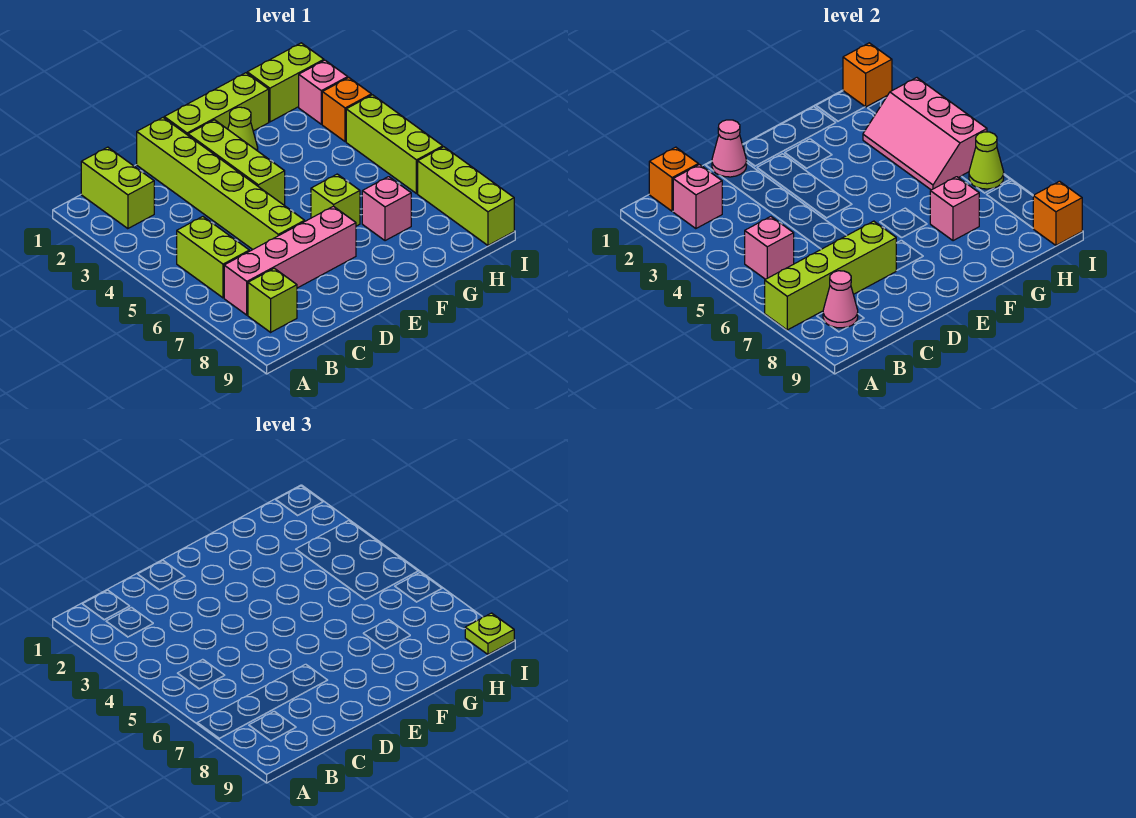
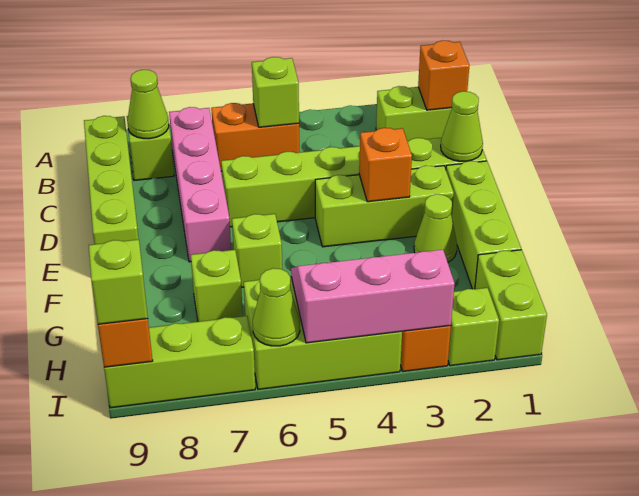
lime 1x4 brick [765,221,896,330] -> lime 1x4 brick moved to [84,116,139,244]
pink 1x1 brick [673,165,722,229] -> none
lime 1x2 brick [177,217,249,298] -> orange 1x2 brick [211,103,299,171]
pink 1x1 brick [745,217,794,279] -> lime 1x1 brick [252,57,299,127]
pink 1x1 cone [823,271,858,328] -> lime 1x1 cone [127,70,169,139]
pink 1x1 cone [712,120,747,177] -> lime 1x1 cone [441,91,483,161]
pink 1x1 brick [362,177,411,241] -> lime 1x1 brick [191,250,243,322]
pink 1x1 brick [930,177,979,241] -> none
orange 1x1 brick [843,43,892,107] -> orange 1x1 brick moved to [359,128,412,202]
pink 1x1 brick [299,60,348,124] -> lime 1x1 brick [448,288,499,366]
lime 1x3 brick [346,95,443,194] -> lime 2x3 brick [244,276,402,389]
lime 1x1 plate [465,613,514,654] -> lime 1x1 brick [89,239,148,324]

